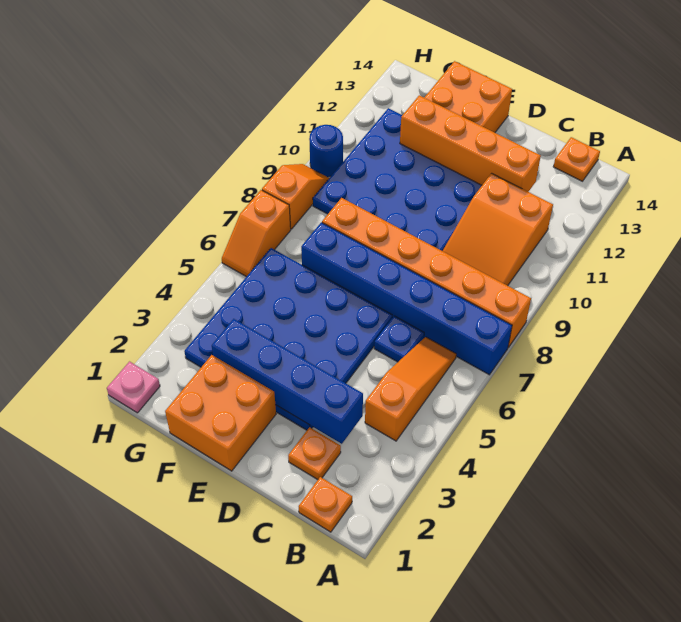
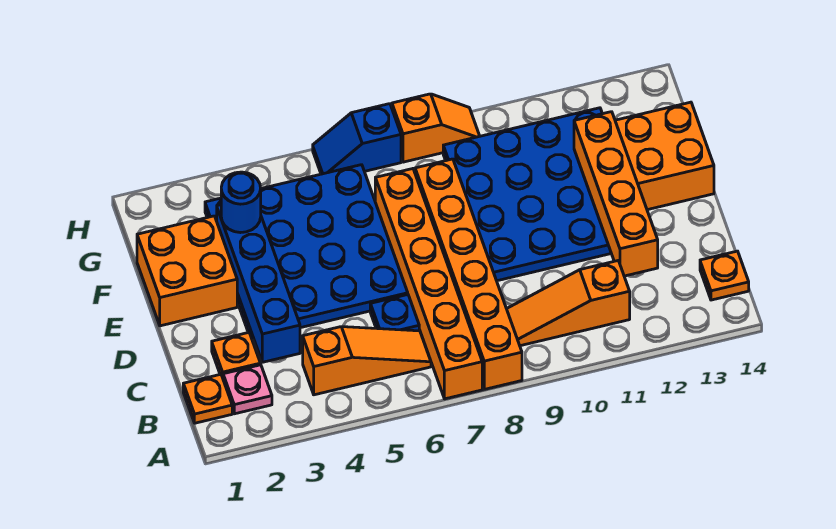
blue 1x6 brick [301,222,512,375] -> orange 1x6 brick [375,169,482,399]
orange 2x3 slope [443,173,553,286] -> orange 1x3 slope [507,261,630,346]
pink 1x1 plate [107,362,160,413] -> pink 1x1 plate moved to [223,365,272,414]
orange 1x2 slope [222,190,291,277] -> blue 1x2 slope [313,104,401,174]
blue 1x1 round brick [309,125,343,177] -> blue 1x1 round brick moved to [221,172,261,233]

